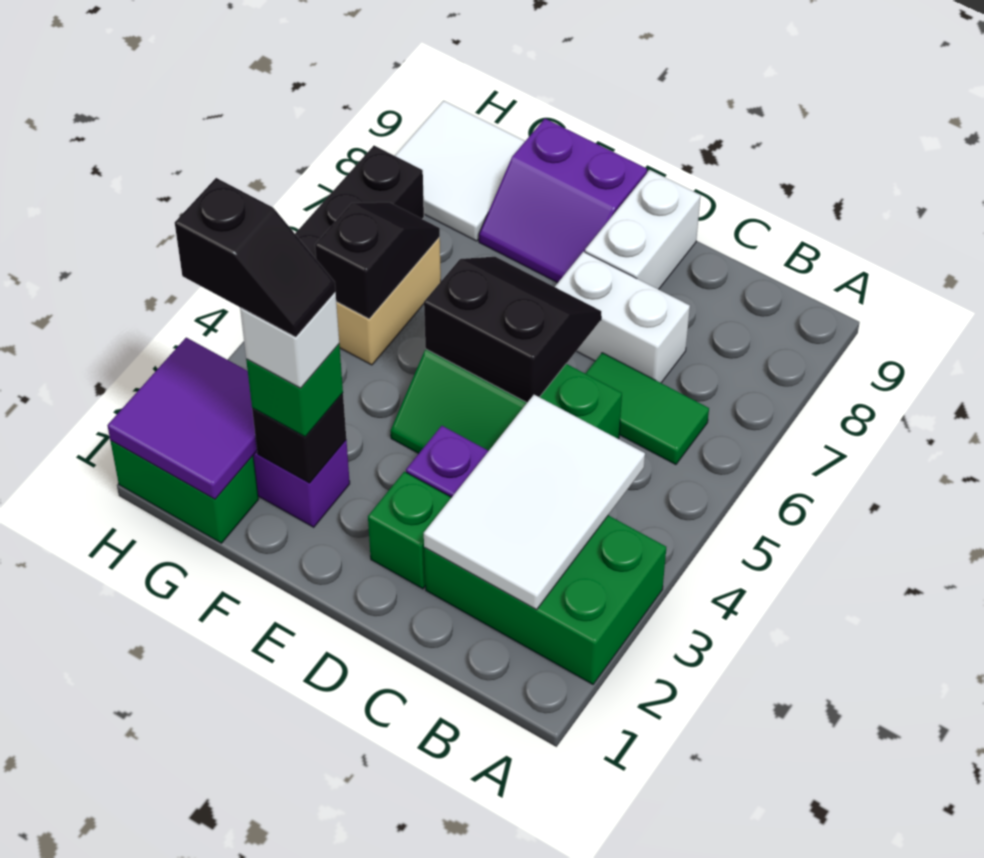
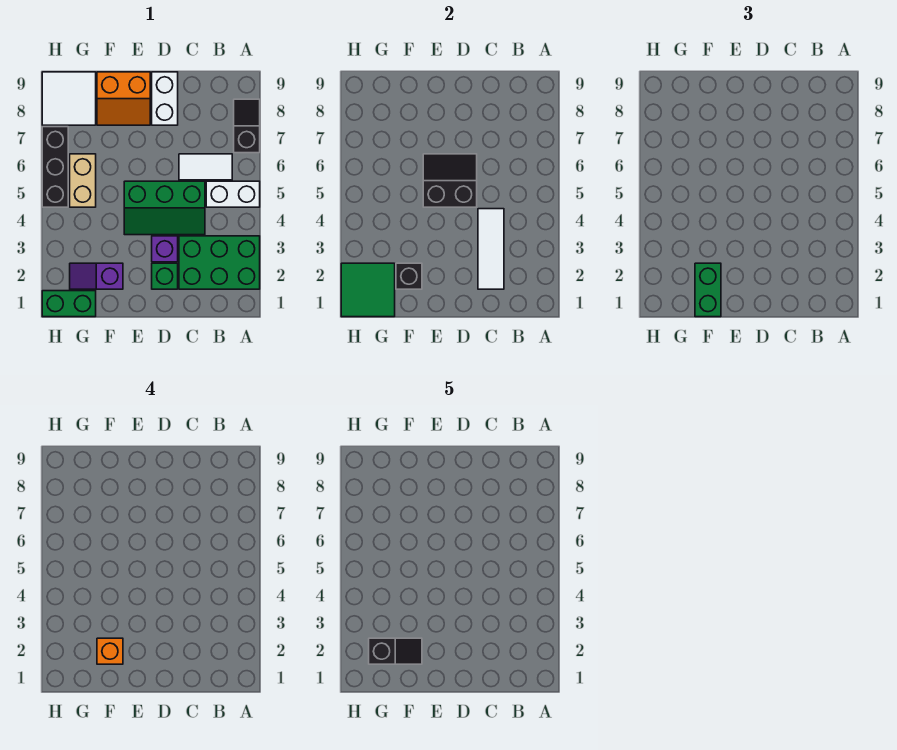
white 2x3 tile [424,395,645,610] -> white 1x3 tile [478,209,504,289]
green 1x2 tile [585,353,709,465] -> white 1x2 tile [179,154,232,180]
white 1x2 brick [555,252,690,383] -> white 1x2 brick moved to [206,181,260,207]
purple 2x2 slope [479,119,647,283] -> orange 2x2 slope [97,72,150,125]
green 1x1 brick [246,344,343,437] -> green 1x2 brick [695,263,721,317]
white 1x1 brick [240,293,339,388] -> orange 1x1 brick [97,638,123,664]
purple 2x2 tile [107,338,257,499] -> green 2x2 tile [341,263,395,317]
black 1x2 slope [315,202,440,319] -> black 1x2 slope moved to [234,99,260,153]

